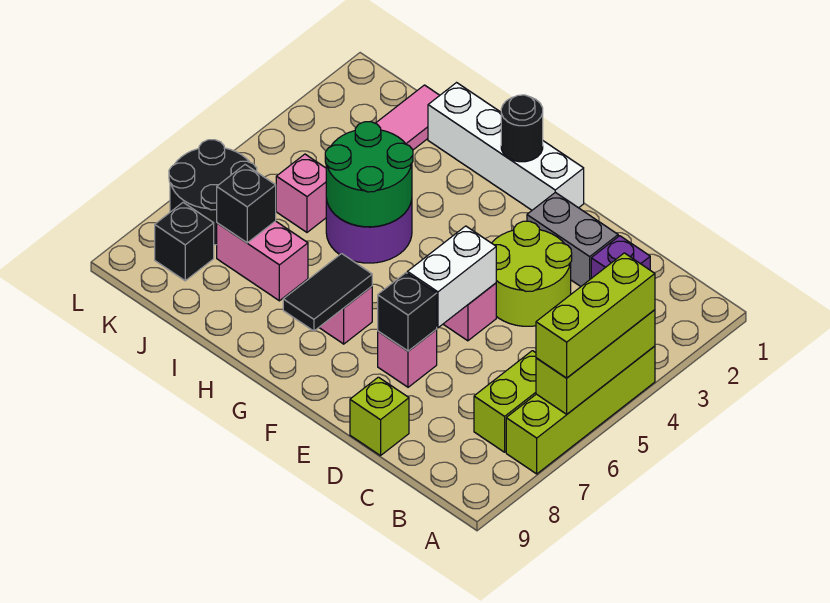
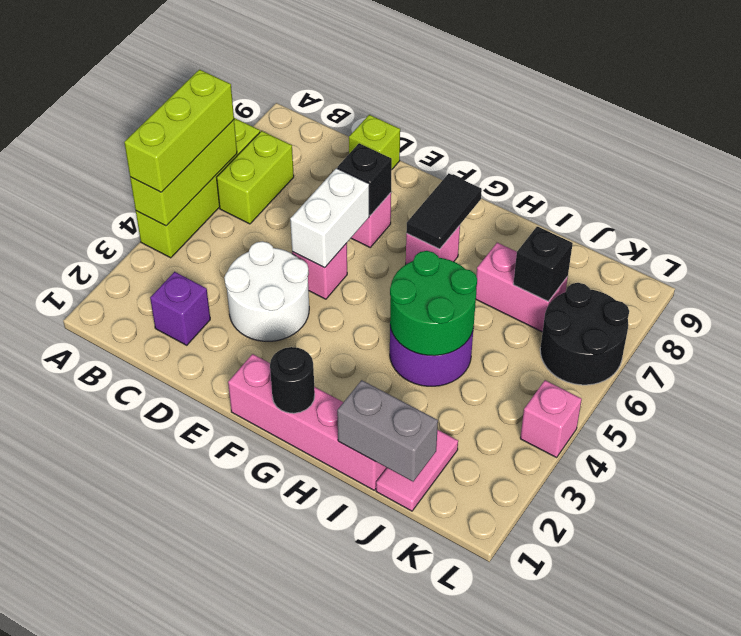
grey 1x2 brick [527,192,618,286] -> grey 1x2 brick moved to [337,380,438,481]
lime 2x2 round brick [492,221,572,326] -> white 2x2 round brick [224,241,309,341]
white 1x4 brick [428,83,584,210] -> pink 1x4 brick [228,354,387,490]
pink 1x1 brick [276,154,326,232] -> pink 1x1 brick moved to [520,380,582,457]
black 1x1 brick [155,203,214,281] -> none

